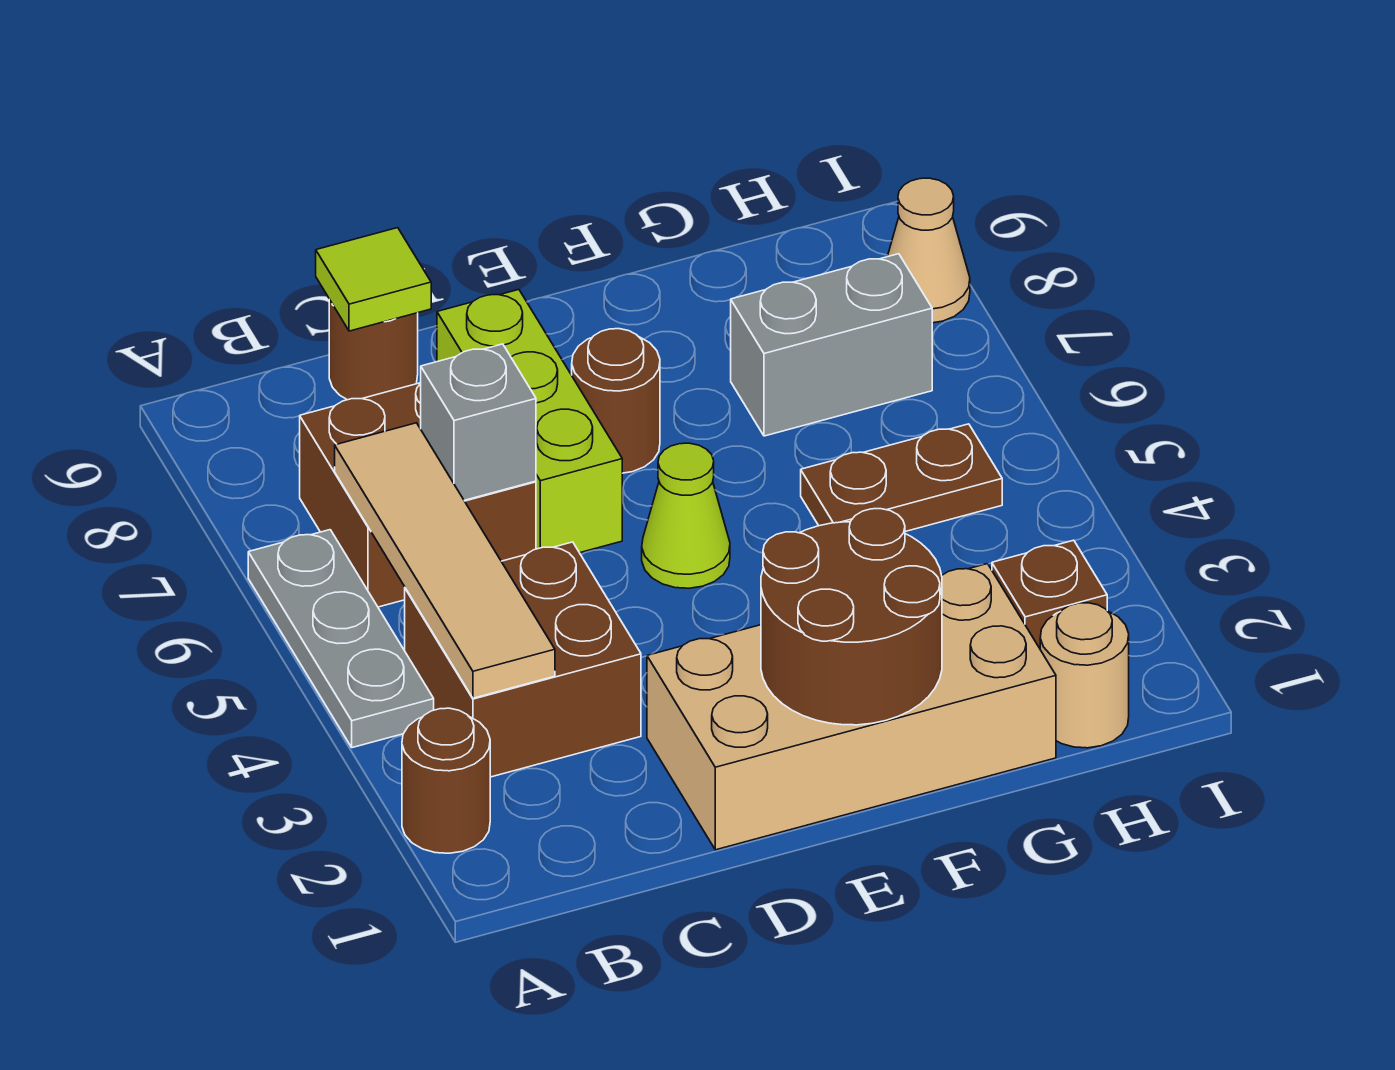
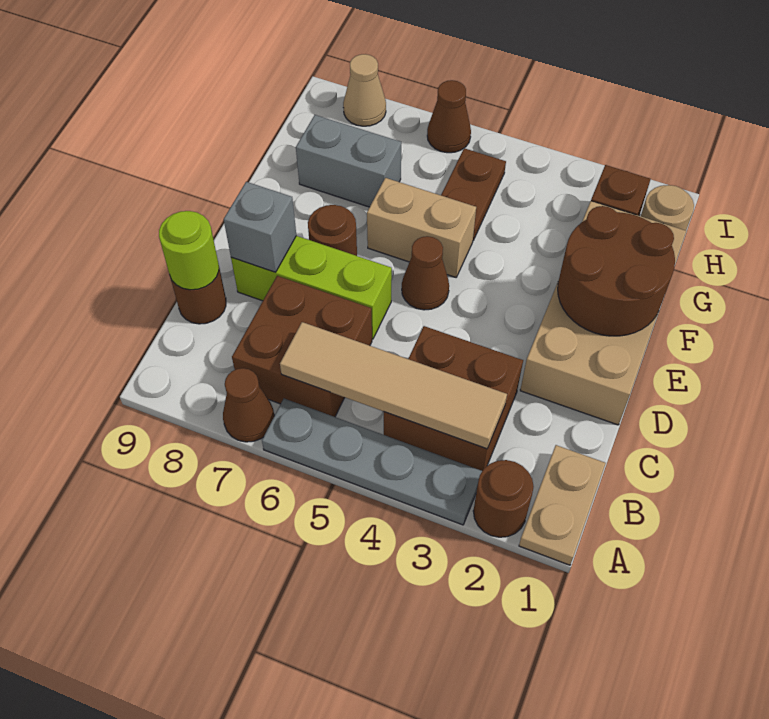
none -> tan 1x2 plate [519,445,606,565]
grey 1x3 plate [248,530,434,748] -> grey 1x4 plate [262,399,482,525]
none -> brown 1x1 cone [223,368,274,442]
grey 1x1 brick [421,344,536,500] -> grey 1x1 brick moved to [224,182,296,272]
lime 1x1 tile [316,228,431,331] -> lime 1x1 round brick [159,211,219,290]
lime 1x1 cone [642,443,730,588] -> brown 1x1 cone [402,236,449,310]
none -> tan 1x2 brick [367,178,476,277]
grey 1x2 brick [731,254,932,436] -> grey 1x2 brick turned to [296,115,401,207]
none -> brown 1x1 cone [427,80,471,153]

